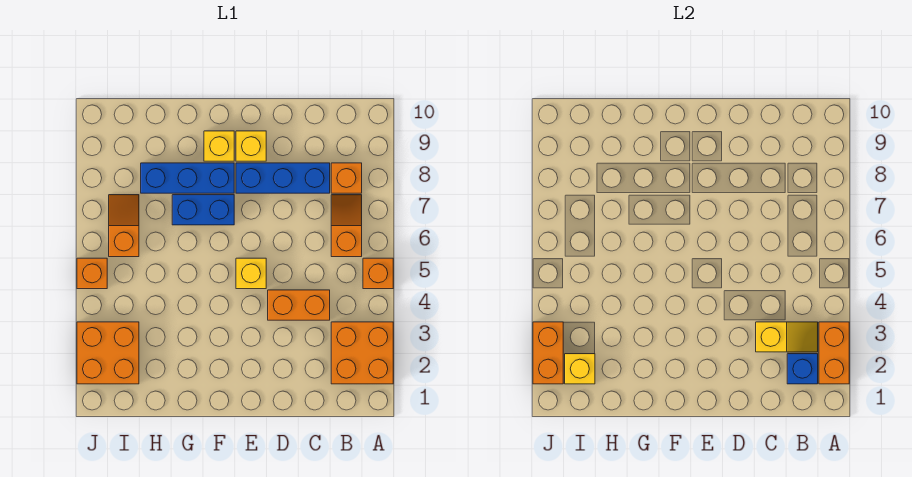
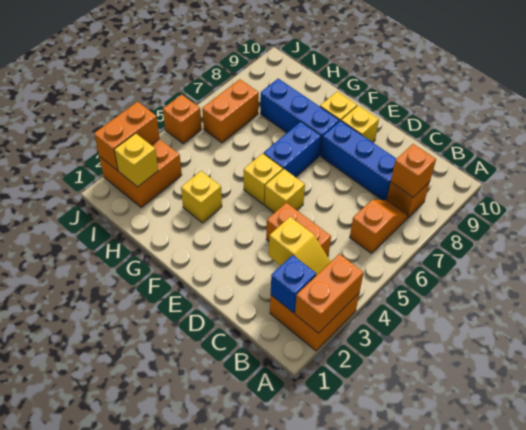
orange 1x1 brick [363,258,393,289] -> orange 1x1 brick moved to [391,144,436,197]
none -> yellow 1x1 brick [244,153,283,205]
blue 1x2 brick [172,195,234,225] -> blue 1x2 brick turned to [264,122,321,177]
none -> yellow 1x1 brick [181,171,222,223]
orange 1x2 slope [109,195,139,257] -> orange 1x2 brick [202,79,259,143]

